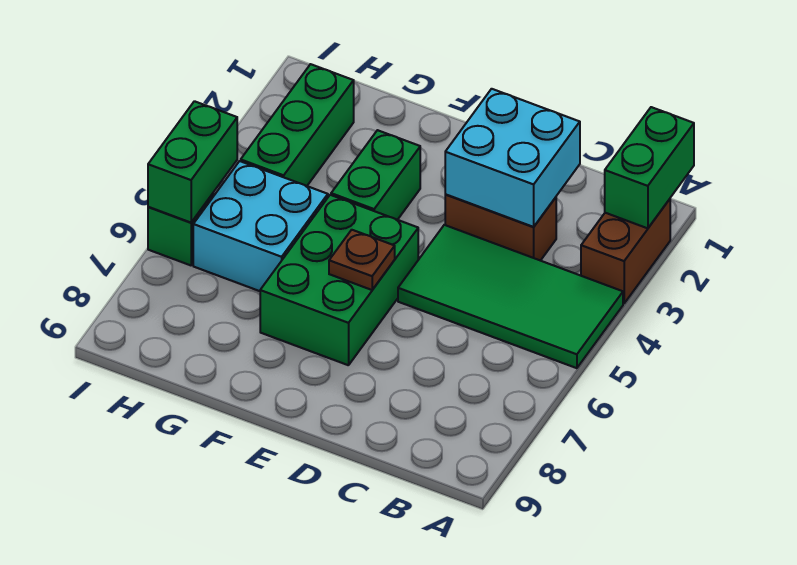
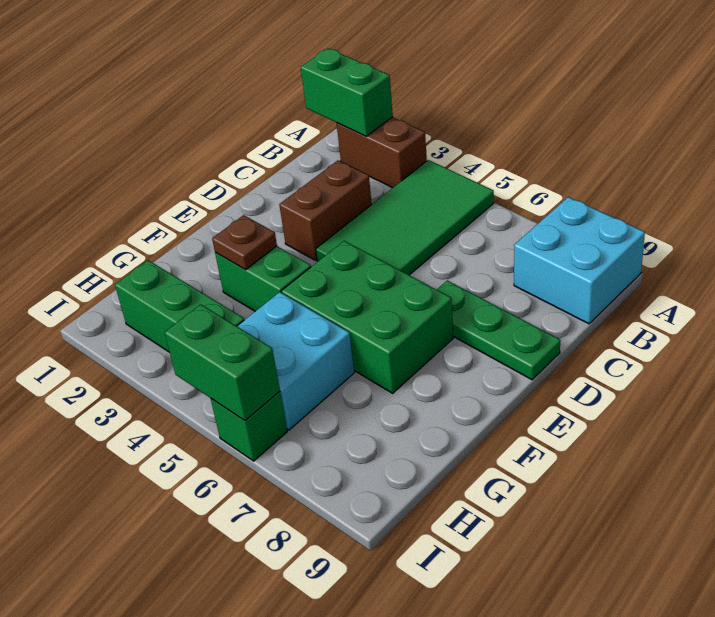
cyan 2x2 brick [445,89,580,227] -> cyan 2x2 brick moved to [514,197,645,324]
none -> green 1x3 plate [437,280,560,380]
brown 1x1 plate [329,230,395,290] -> brown 1x1 plate moved to [212,215,277,270]

